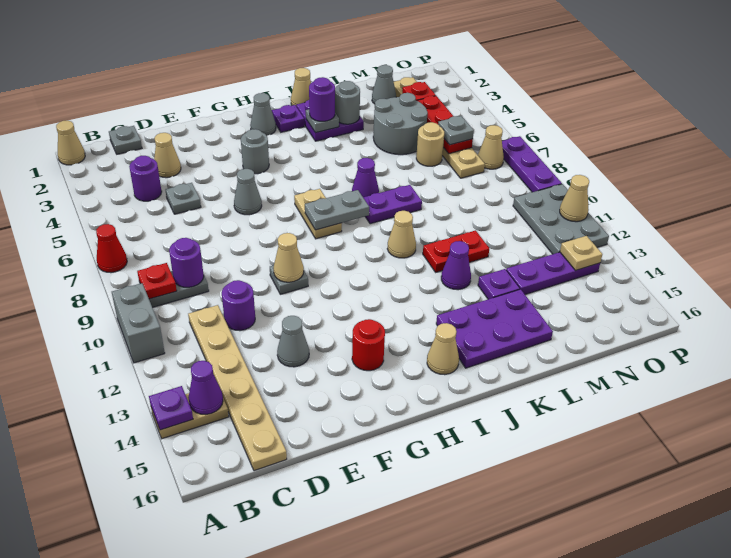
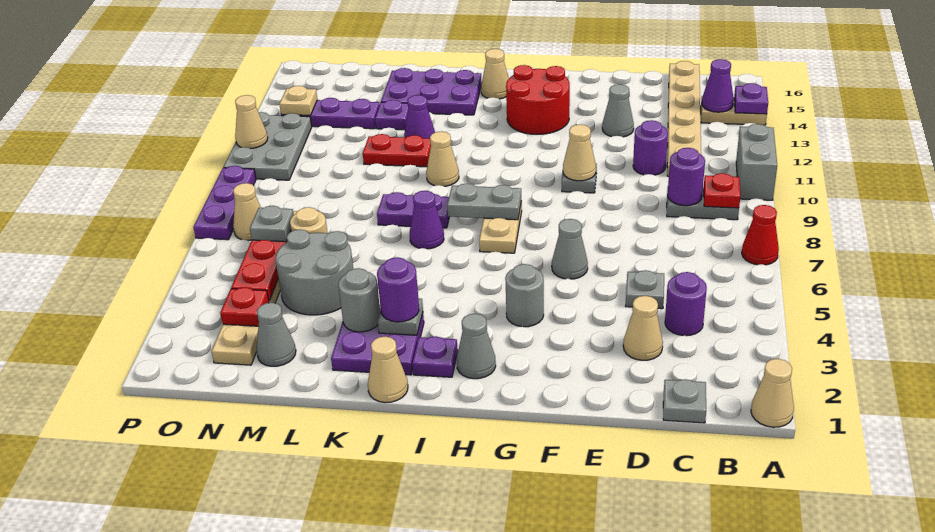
red 1x1 round brick [352,319,385,371] -> red 2x2 round brick [506,65,570,134]

